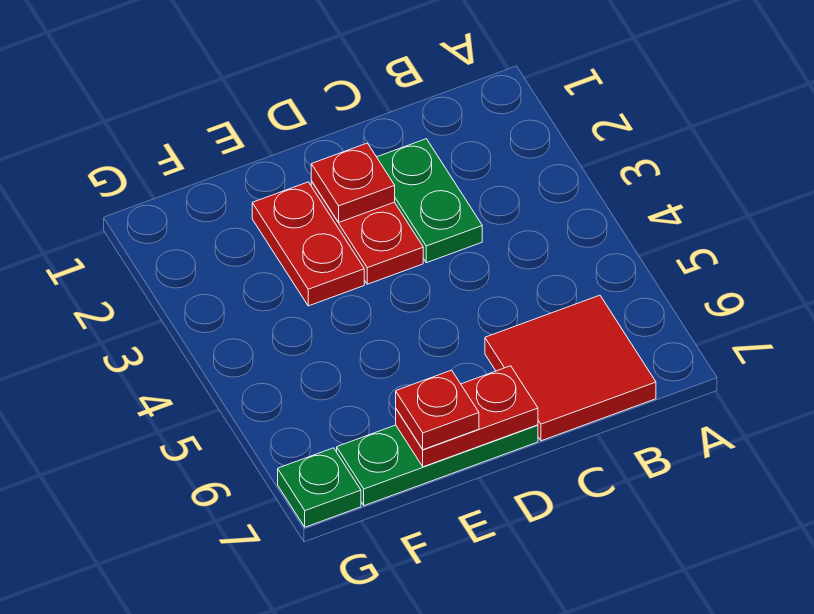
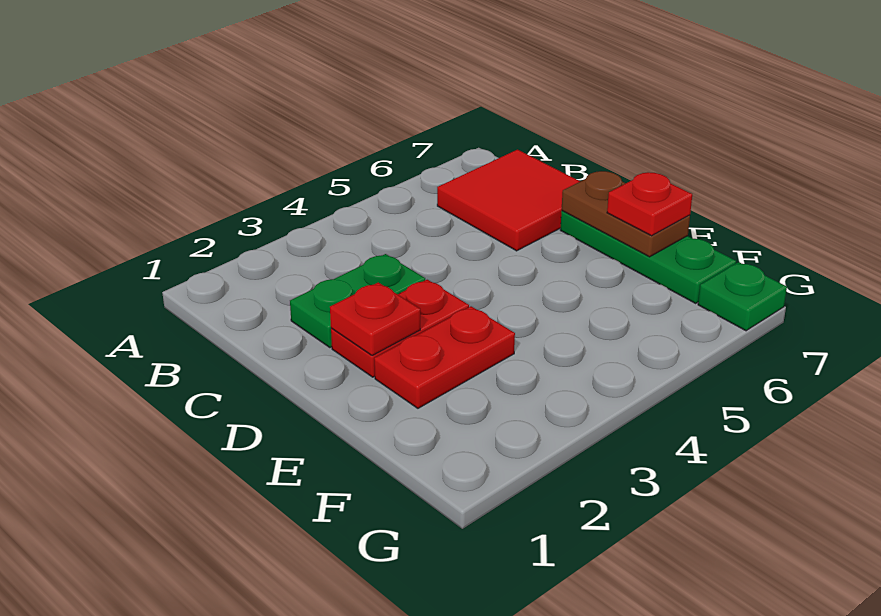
red 1x2 plate [396,366,538,467] -> brown 1x2 plate [562,171,690,257]

